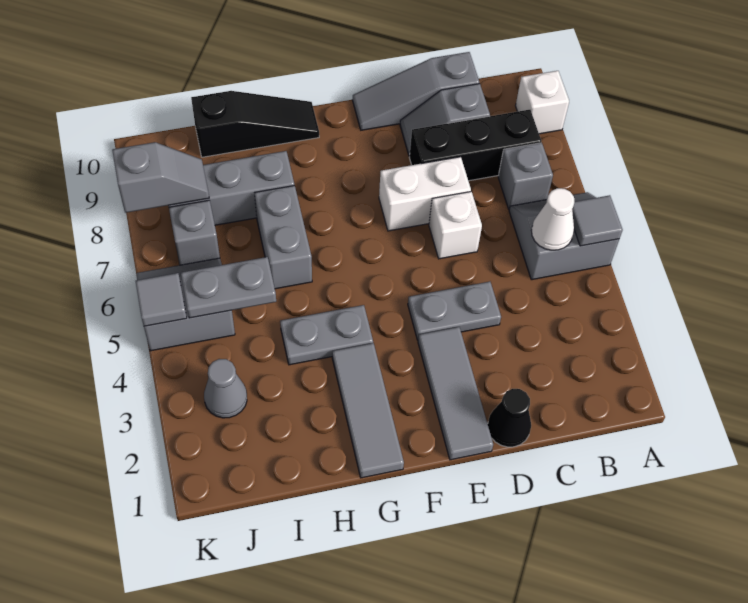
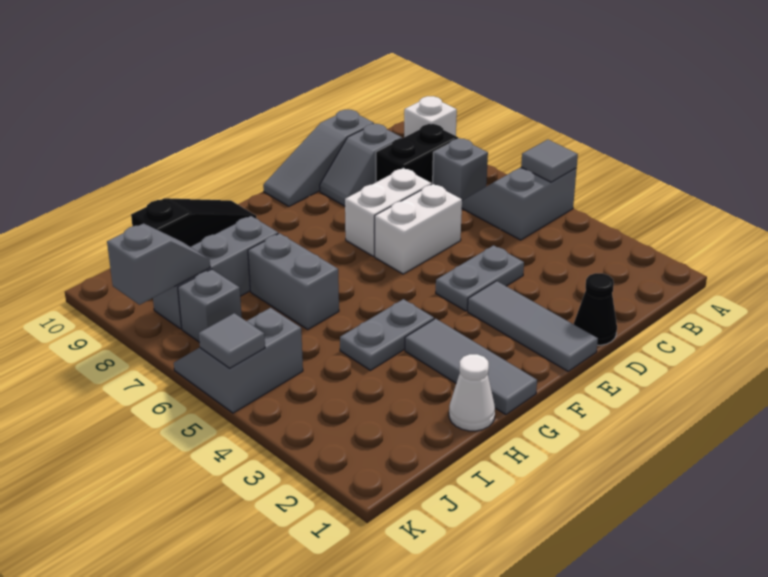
white 1x1 cone [531,188,574,250] -> white 1x1 cone moved to [449,354,495,431]
black 1x3 brick [409,110,541,181] -> black 1x2 brick [376,124,458,184]
white 1x1 brick [429,192,482,259] -> white 1x2 brick [375,184,462,274]
grey 1x2 plate [181,257,276,318] -> none
grey 1x1 cone [204,359,247,418] -> none

